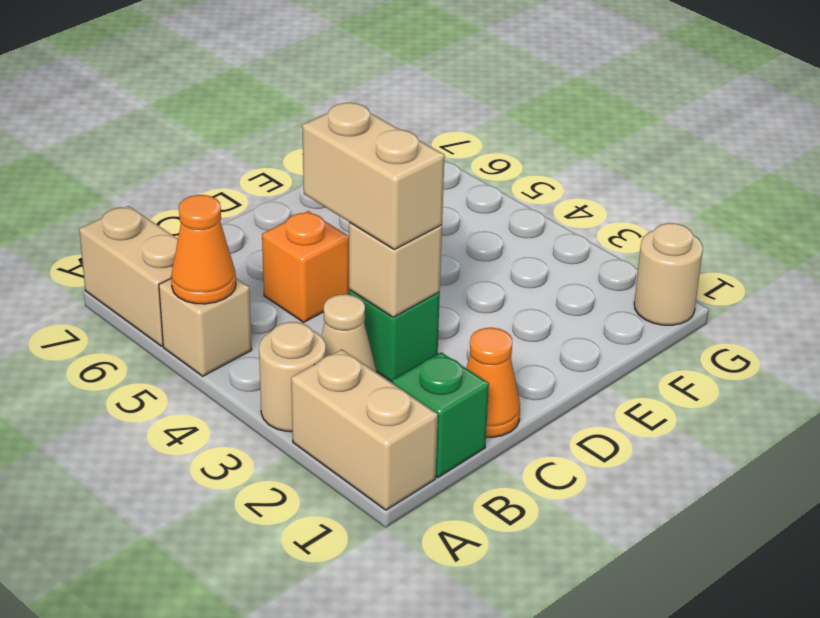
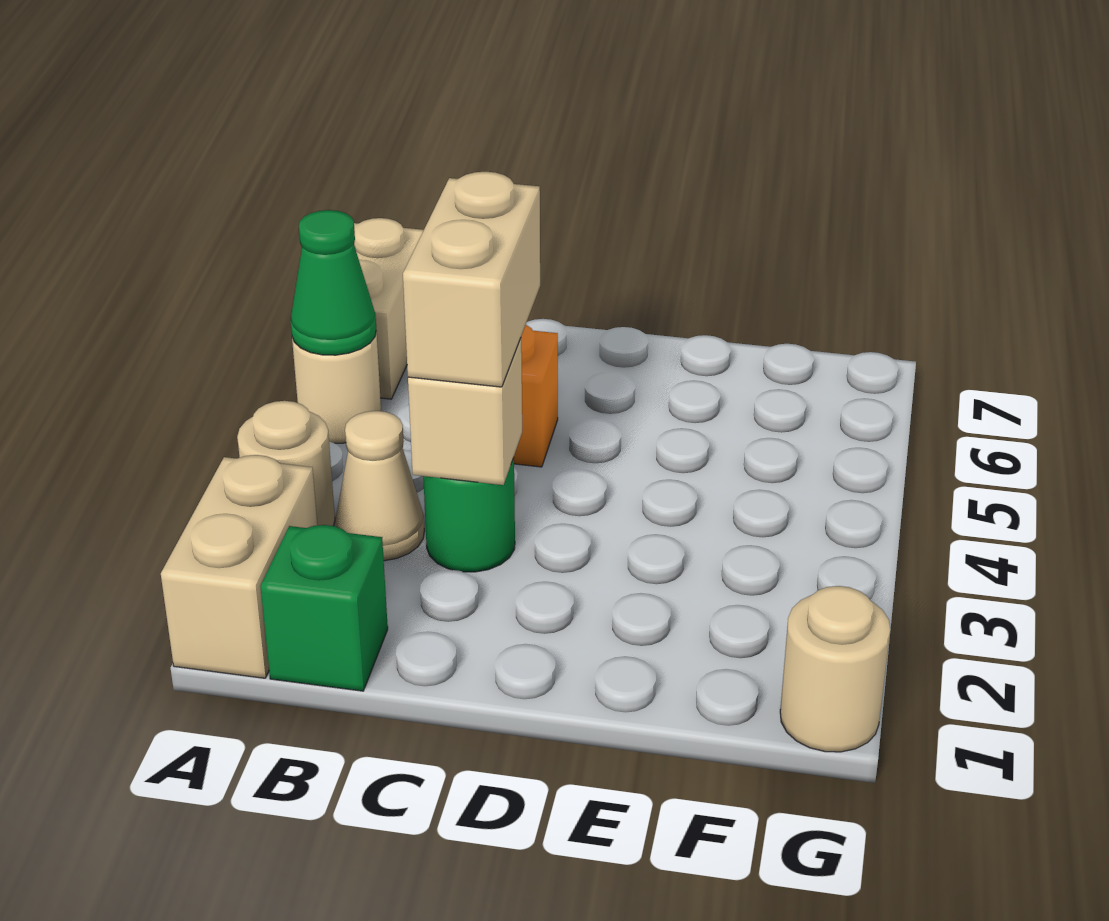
tan 1x1 brick [159,278,252,376] -> tan 1x1 round brick [292,331,381,443]
orange 1x1 cone [171,195,236,304] -> green 1x1 cone [291,210,376,355]
orange 1x1 cone [466,328,520,437] -> none
green 1x1 brick [349,290,440,382] -> green 1x1 round brick [423,457,515,572]

